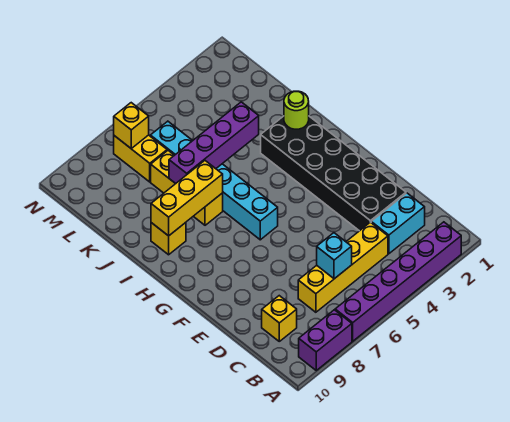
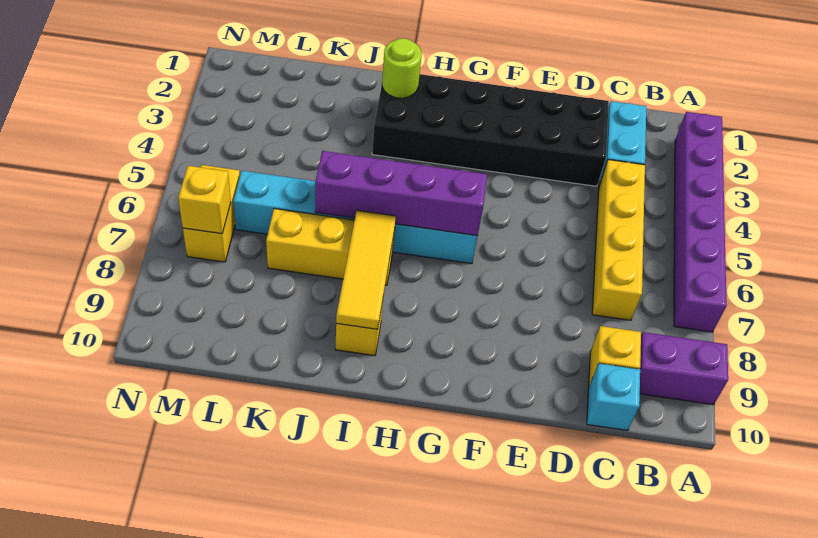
purple 1x2 brick [299,310,352,370] -> purple 1x2 brick turned to [640,332,728,405]
cyan 1x1 brick [317,233,352,279] -> cyan 1x1 brick moved to [587,363,640,430]
yellow 1x3 brick [151,161,223,236] -> yellow 1x3 tile [336,210,396,329]
purple 1x4 brick [169,102,259,184] -> purple 1x4 brick turned to [315,151,487,236]
yellow 1x2 brick [114,135,167,182] -> yellow 1x2 brick turned to [183,165,240,262]

